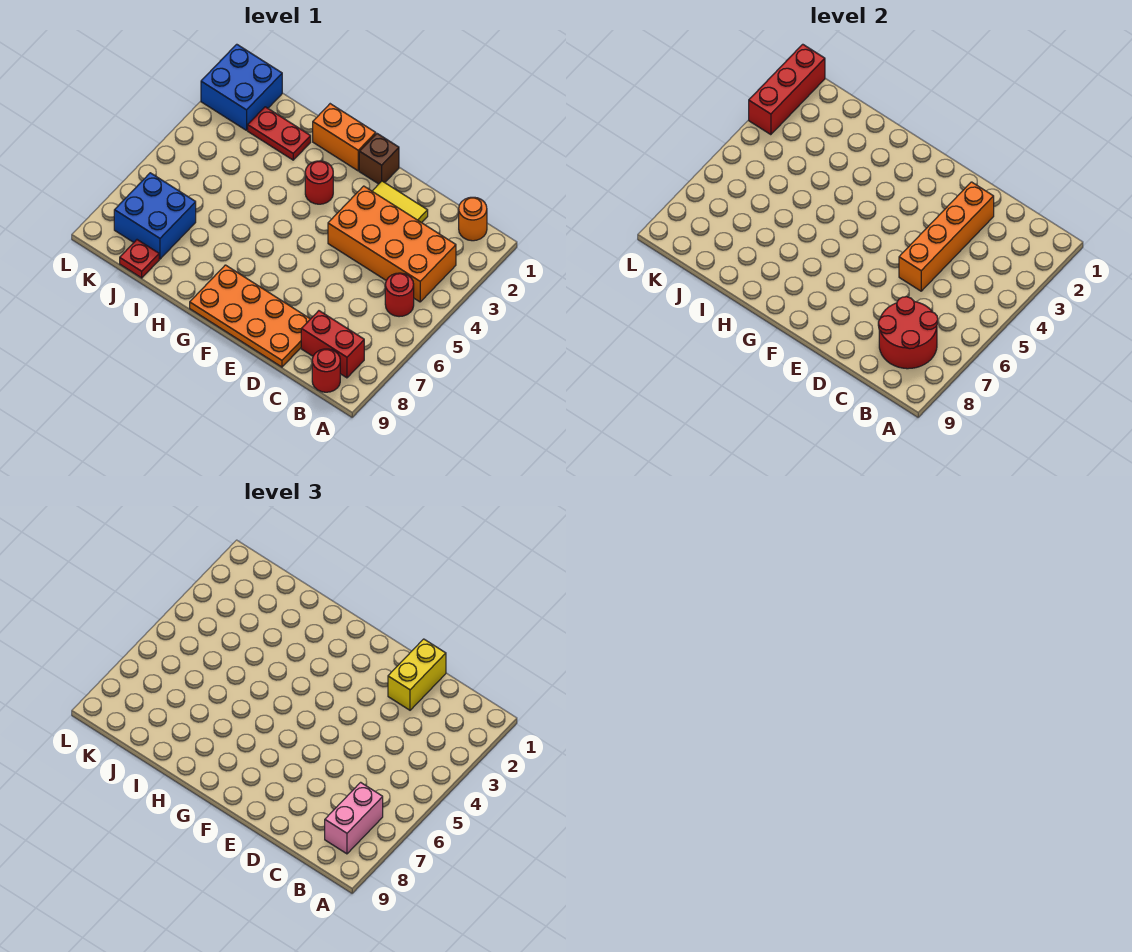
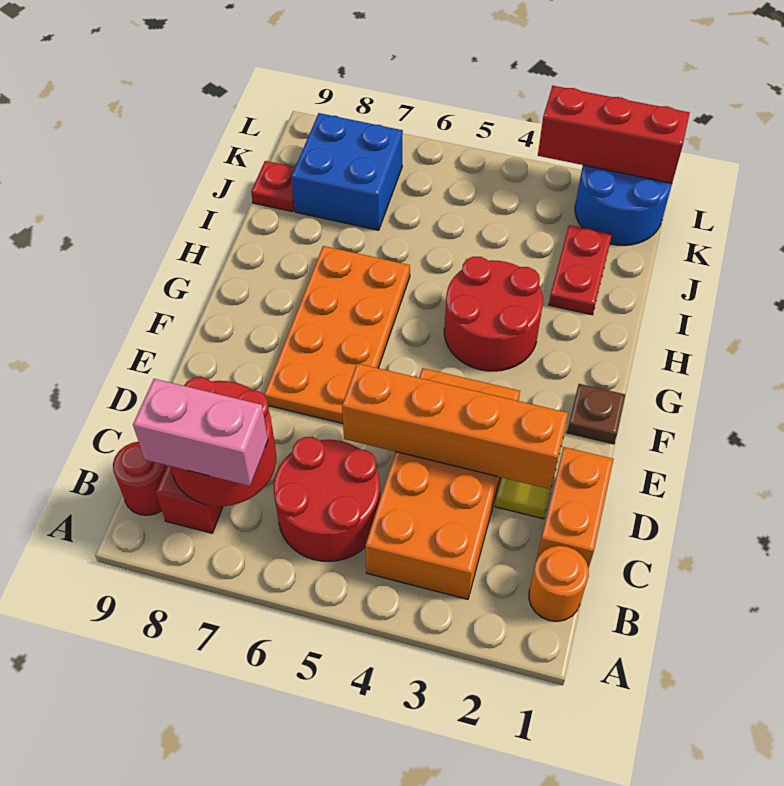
red 1x1 round brick [385,273,414,317] -> red 2x2 round brick [274,437,380,561]
yellow 1x2 brick [388,639,446,710] -> none
orange 2x4 plate [190,265,310,367] -> orange 2x4 plate moved to [264,246,410,424]
brown 1x1 brick [359,134,399,184] -> brown 1x1 plate [567,384,625,444]
orange 1x2 brick [313,104,376,171] -> orange 1x2 brick moved to [536,447,613,568]
red 1x1 round brick [305,161,333,204] -> red 2x2 round brick [444,257,543,371]
blue 2x2 brick [201,44,282,130] -> blue 2x2 round brick [575,165,672,245]

